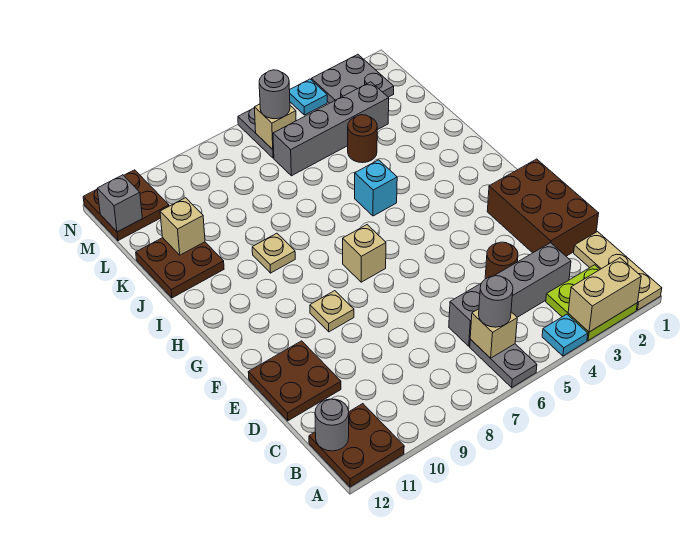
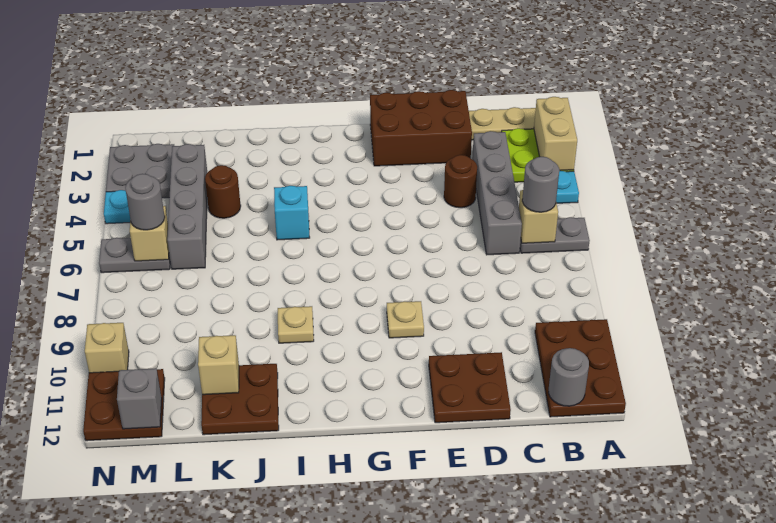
brown 2x2 plate [309,404,404,487] -> brown 2x3 plate [535,319,626,417]
tan 1x1 brick [343,225,386,282] -> tan 1x1 brick moved to [85,323,129,373]

